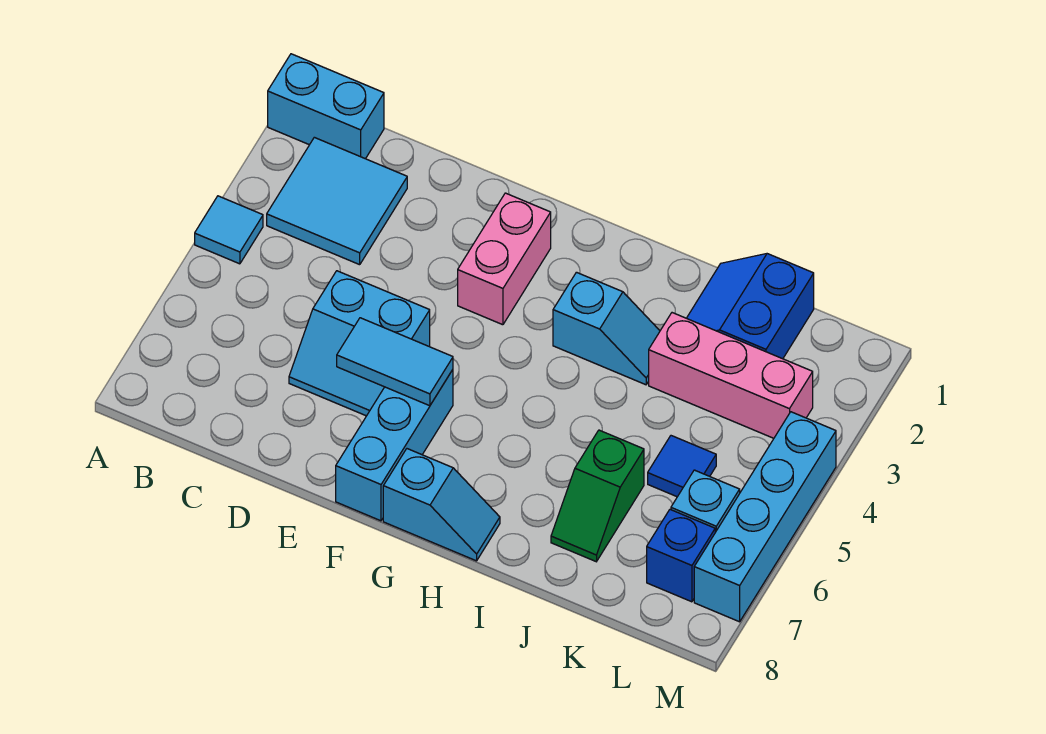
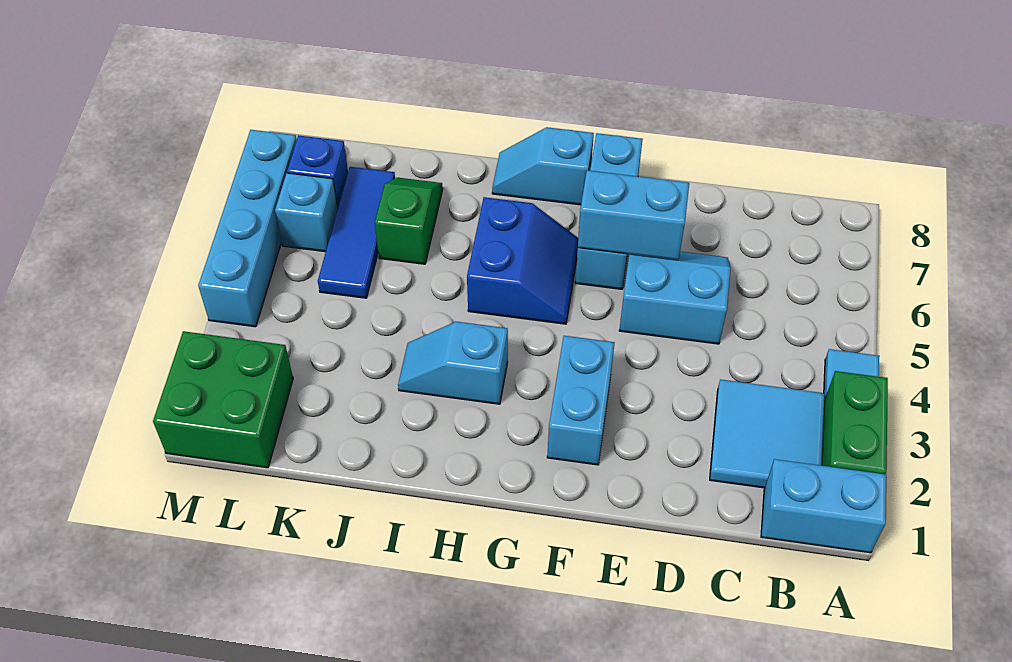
none -> green 1x2 brick [821,371,888,474]
cyan 1x2 tile [337,318,453,406] -> cyan 1x2 brick [578,170,689,260]
pink 1x2 brick [458,193,551,325] -> cyan 1x2 brick [547,336,615,465]
blue 2x2 slope [687,254,814,359] -> blue 2x2 slope moved to [467,197,578,324]
pink 1x3 brick [649,313,813,438] -> none
blue 1x1 tile [648,436,716,497] -> blue 1x3 tile [318,167,395,298]
none -> green 2x2 brick [153,331,293,468]

